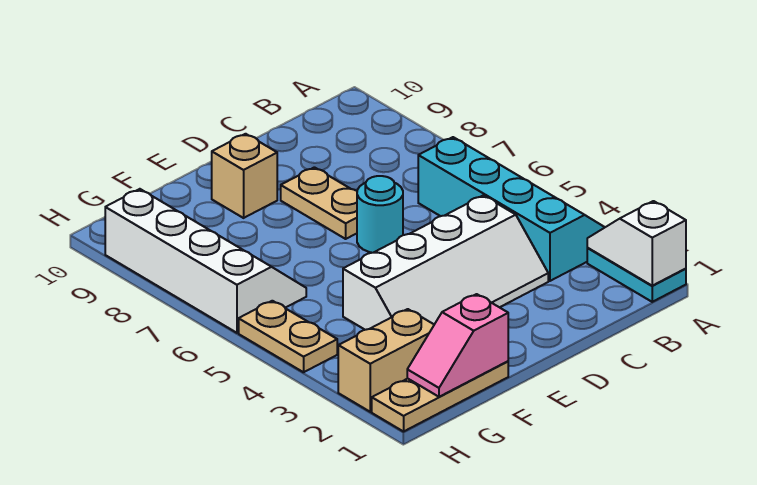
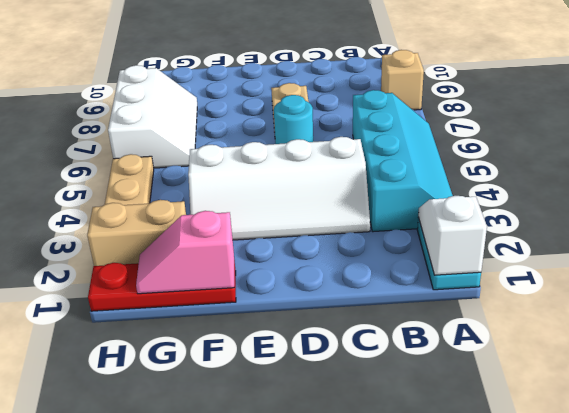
tan 1x1 brick [212,134,277,218] -> tan 1x1 brick moved to [381,50,424,110]
tan 1x3 plate [372,361,508,432] -> red 1x3 plate [88,260,236,311]
white 2x4 slope [105,189,306,333] -> white 2x3 slope [108,65,197,168]

